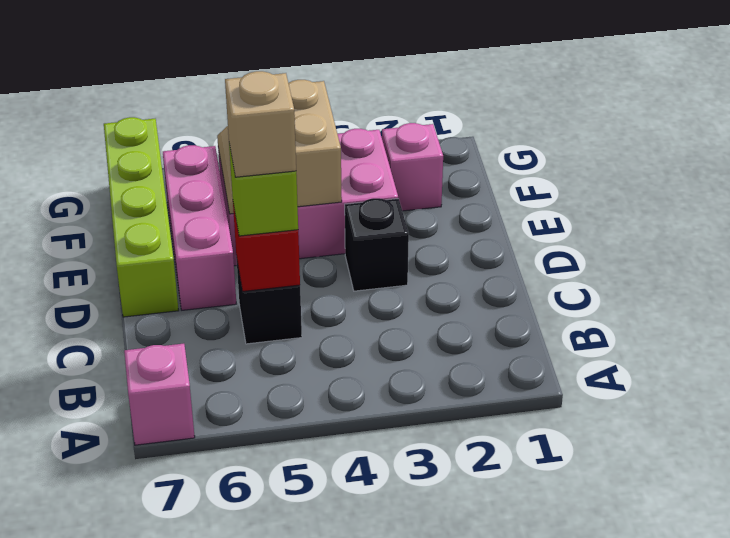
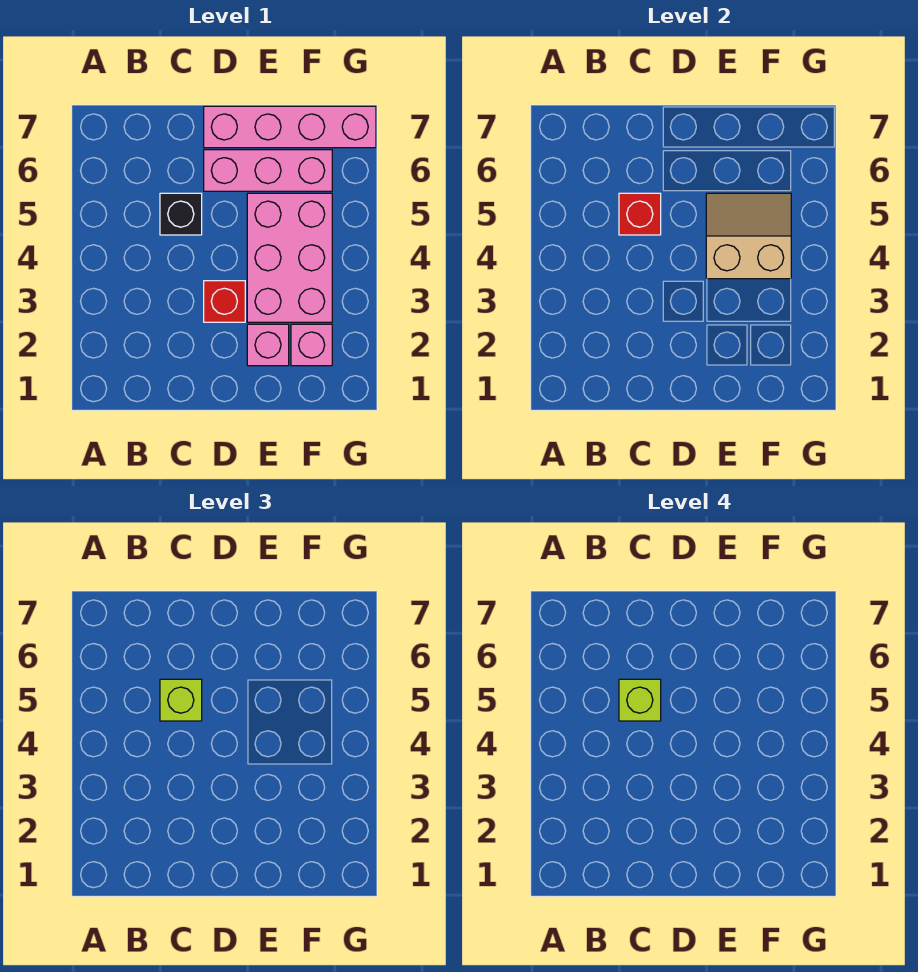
pink 1x1 brick [124,344,195,445] -> pink 1x1 brick moved to [247,324,289,366]
tan 1x1 brick [225,71,296,177] -> lime 1x1 brick [619,679,661,721]
black 1x1 brick [345,198,409,291] -> red 1x1 brick [204,281,245,322]
lime 1x4 brick [104,117,179,317] -> pink 1x4 brick [204,106,376,148]

